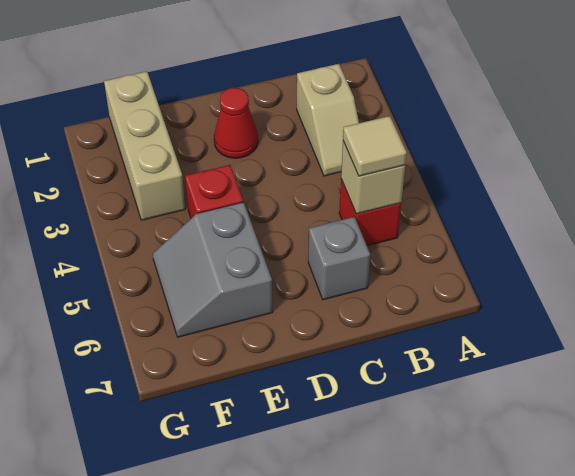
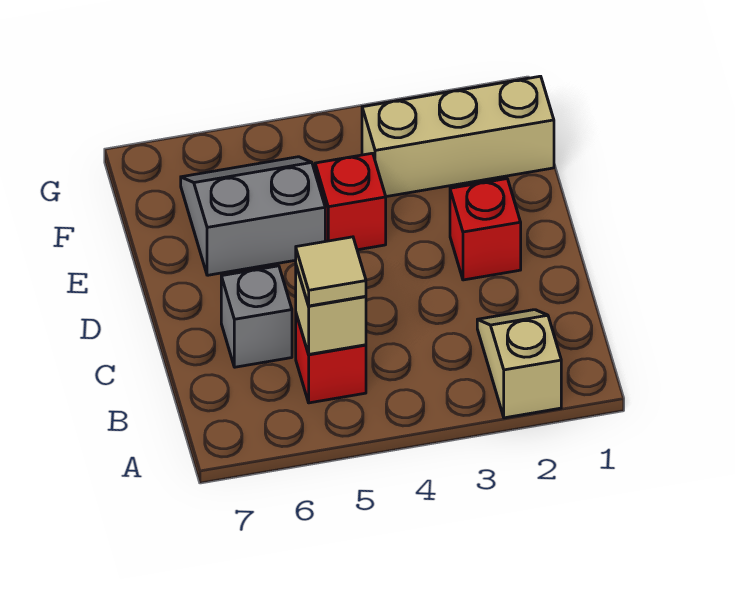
tan 1x2 slope [297,64,359,176] -> tan 1x2 slope turned to [477,310,561,418]
red 1x1 cone [214,88,258,158] -> red 1x1 brick [450,179,521,280]

